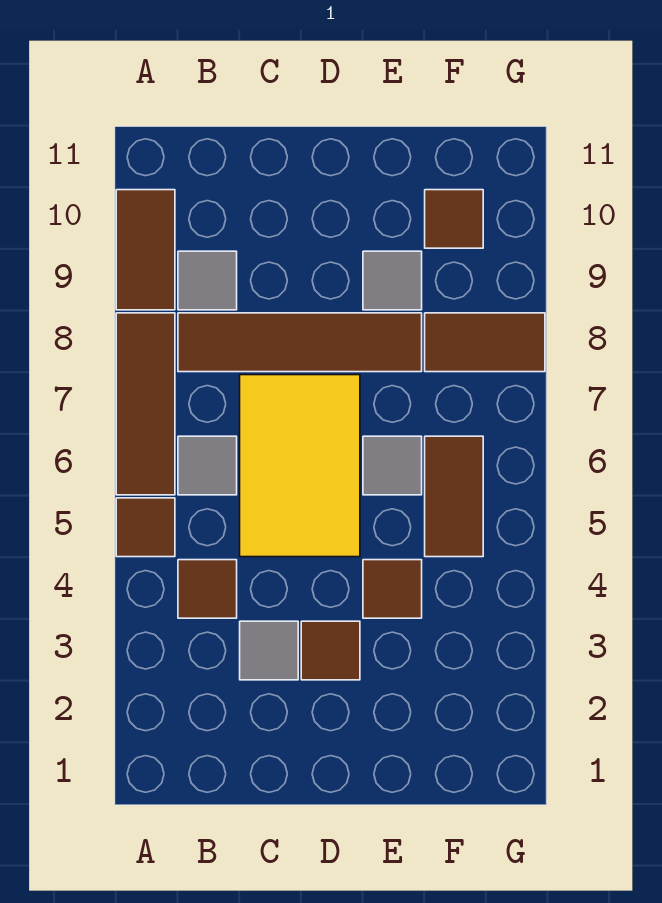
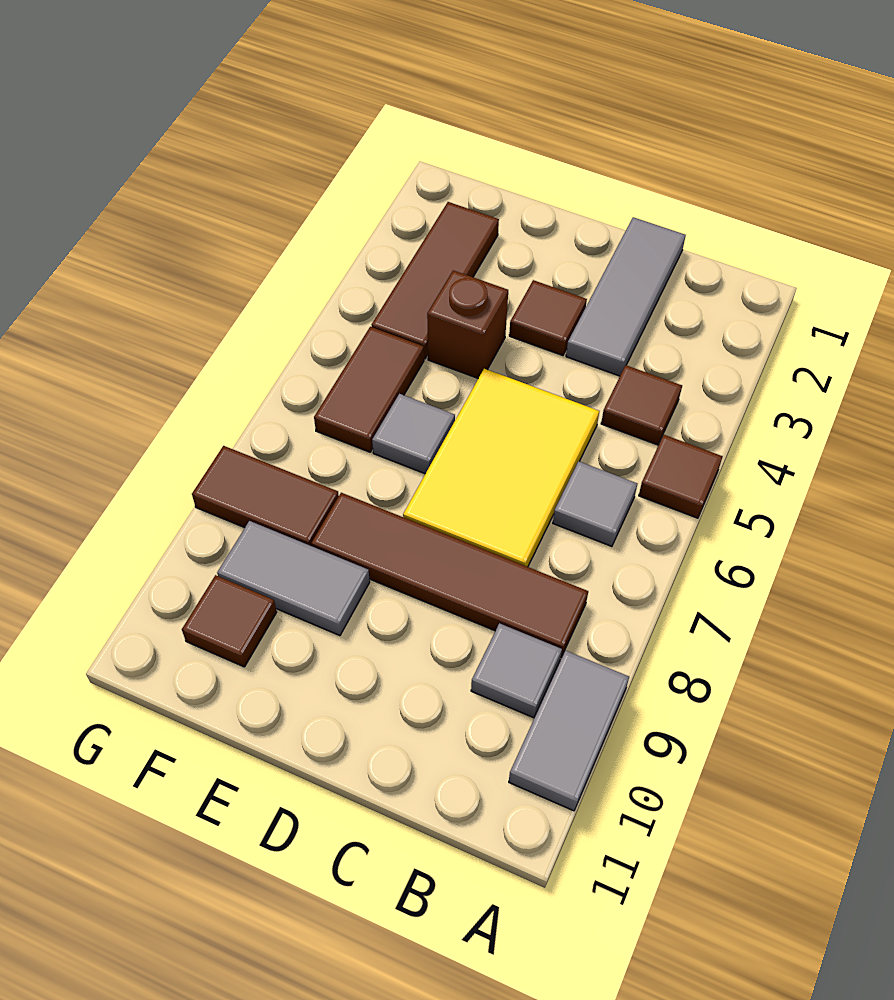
brown 1x3 tile [116,313,175,495] -> brown 1x3 tile moved to [372,202,499,359]
brown 1x2 tile [116,190,175,310] -> grey 1x2 tile [509,651,629,811]
grey 1x1 tile [240,621,298,680] -> grey 1x3 tile [566,217,686,376]
brown 1x1 tile [363,560,422,618] -> brown 1x1 brick [427,270,508,378]
grey 1x1 tile [363,251,422,310] -> grey 1x2 tile [217,521,370,636]

